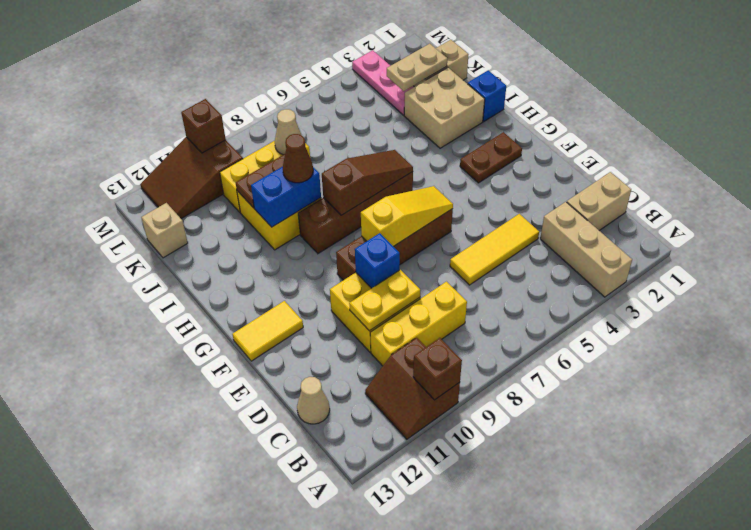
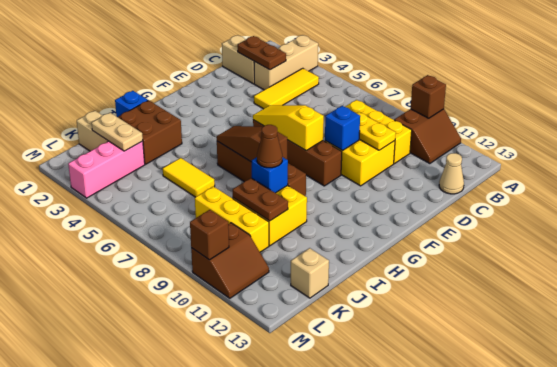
yellow 1x3 tile [450,214,539,285] -> yellow 1x3 tile turned to [254,68,319,109]
yellow 1x2 tile [232,301,303,361] -> yellow 1x2 tile moved to [163,158,215,197]
brown 1x2 plate [460,132,522,183] -> brown 1x2 plate moved to [238,36,286,70]
tan 2x2 brick [404,68,485,148] -> brown 2x2 brick [118,100,182,164]
blue 1x2 brick [251,166,321,227] -> blue 1x1 brick [252,157,288,193]
pink 1x3 plate [352,50,414,115] -> pink 1x3 brick [68,141,145,198]
tan 1x1 cone [275,109,302,155] -> none
brown 2x3 slope [140,137,243,219] -> brown 2x2 slope [191,223,269,298]

